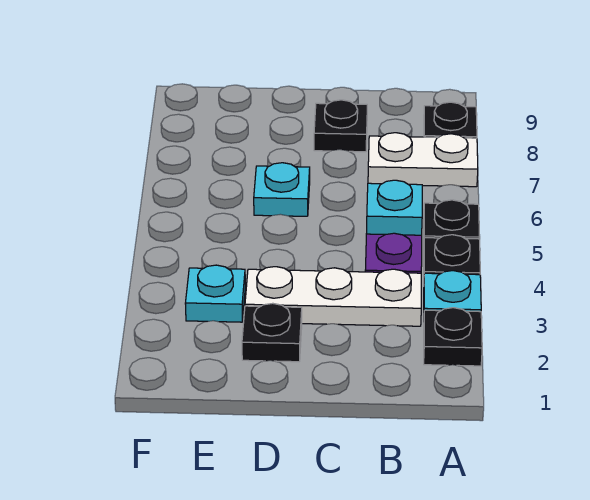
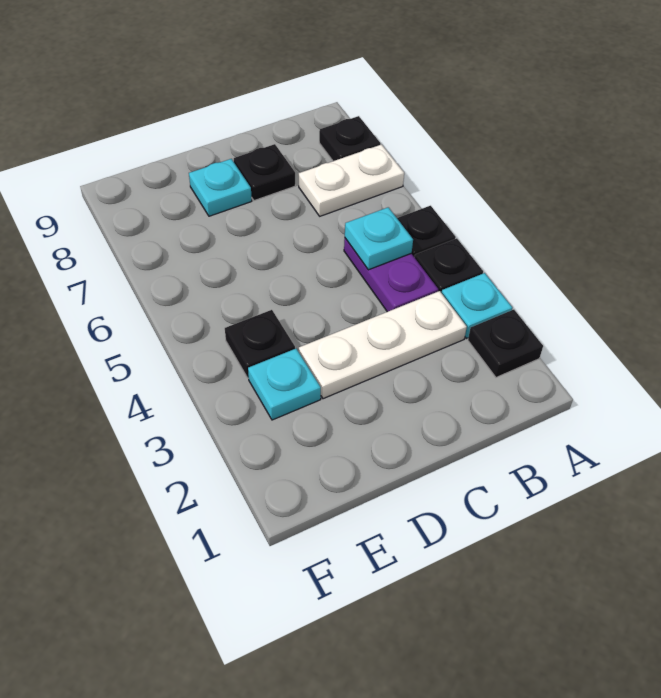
black 1x1 plate [242,303,302,362] -> black 1x1 plate moved to [225,310,295,378]
cyan 1x1 plate [254,163,310,216] -> cyan 1x1 plate moved to [189,159,252,216]

